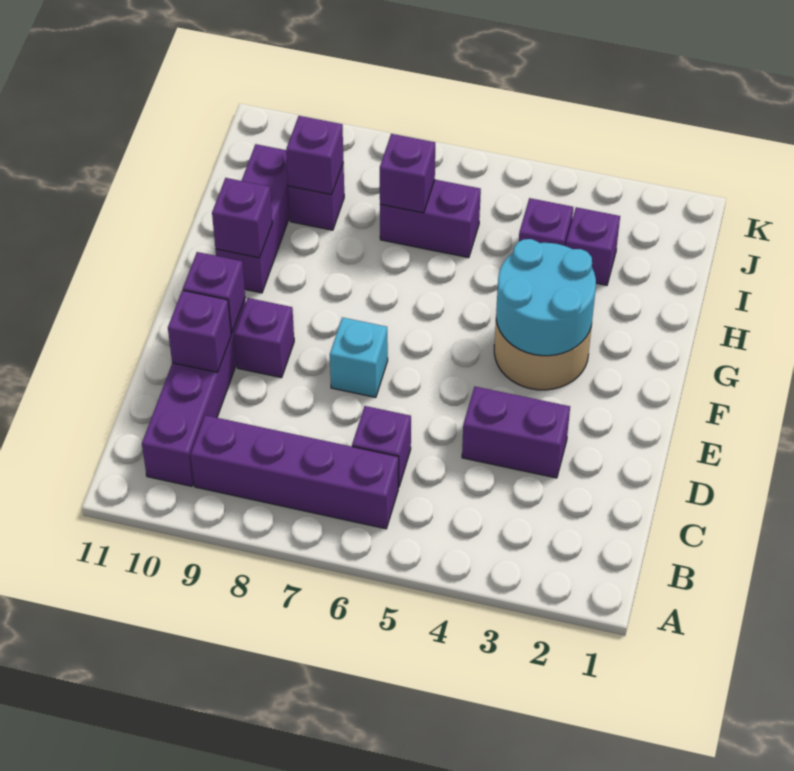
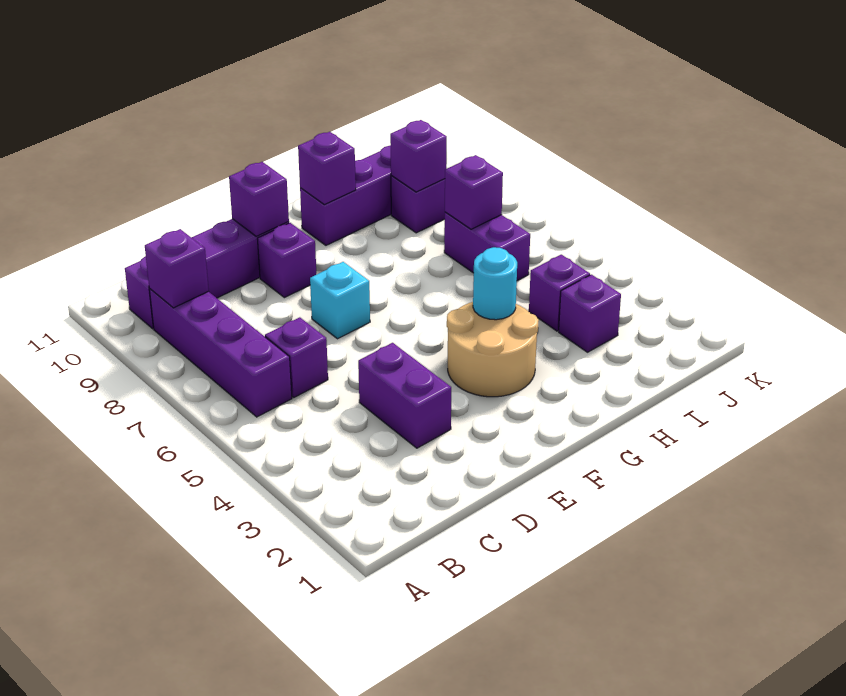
purple 1x1 brick [168,290,231,372] -> purple 1x1 brick moved to [145,229,209,308]
cyan 2x2 round brick [496,239,596,356] -> cyan 1x1 round brick [473,247,517,320]

